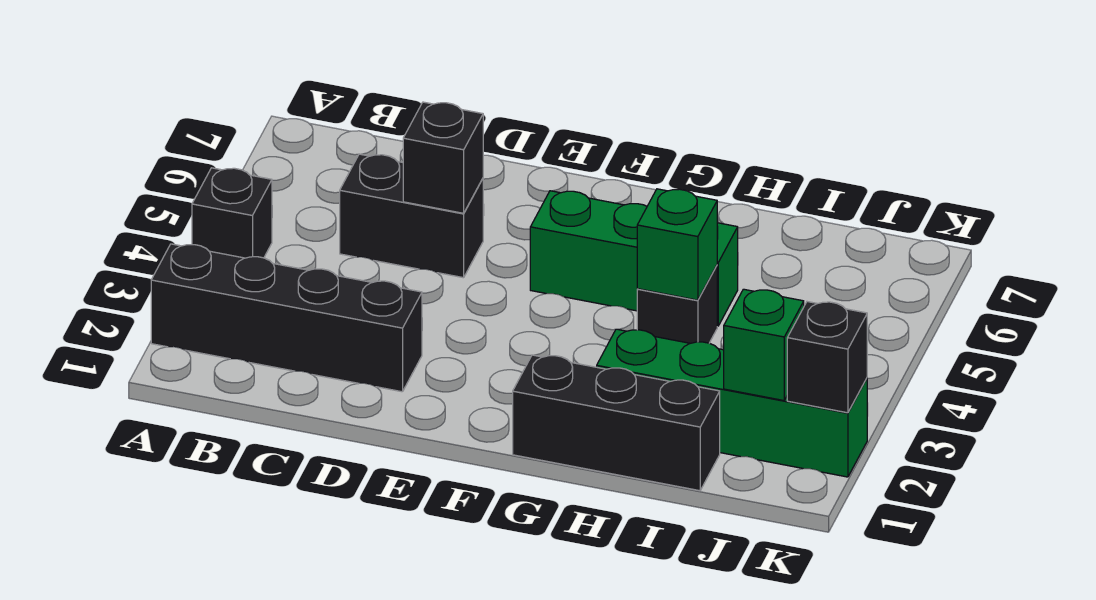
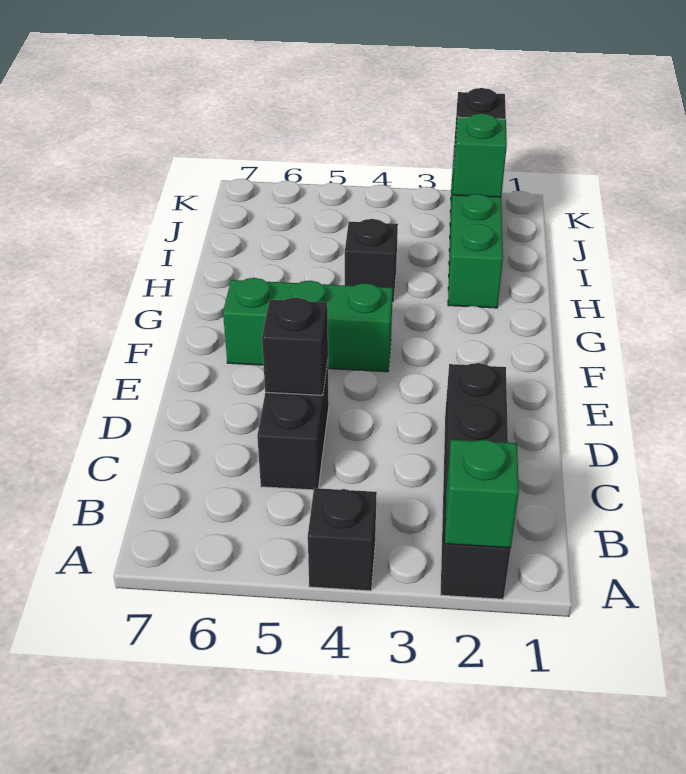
green 1x3 brick [530,191,738,326] -> green 1x3 brick turned to [223,278,393,372]
black 1x3 brick [513,355,720,491] -> none
green 1x1 brick [637,189,717,300] -> green 1x1 brick moved to [445,440,519,548]

